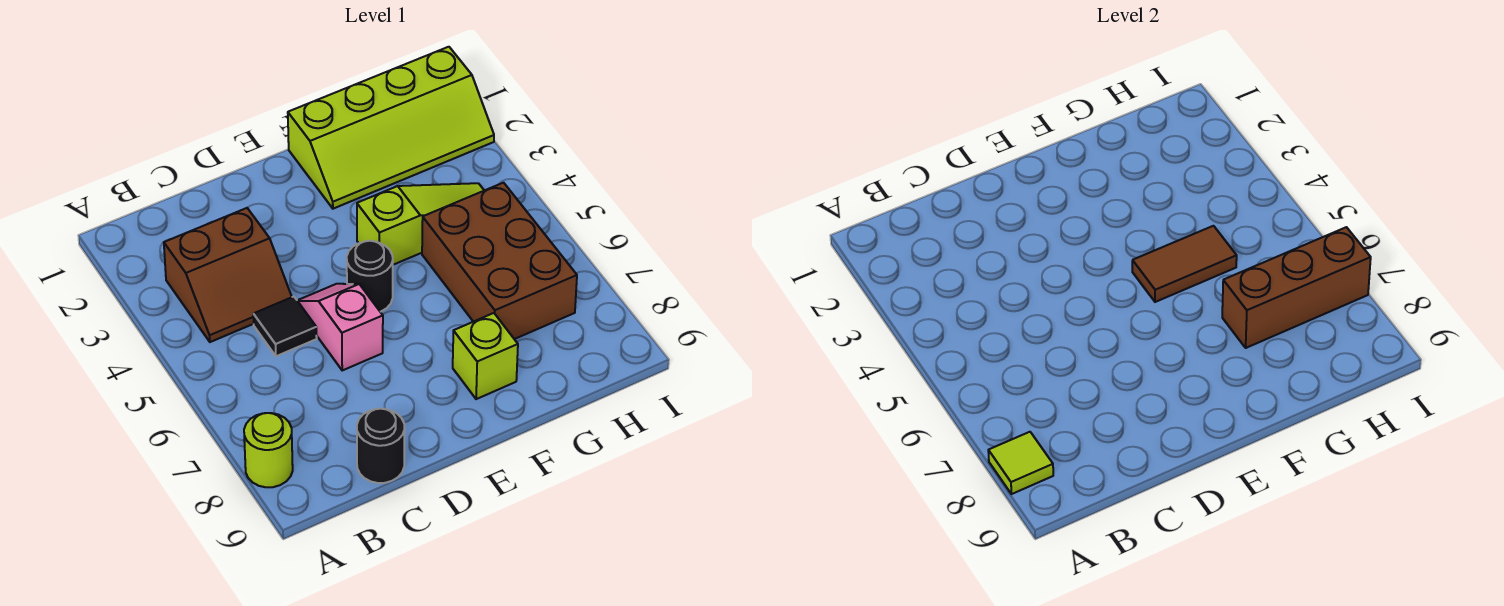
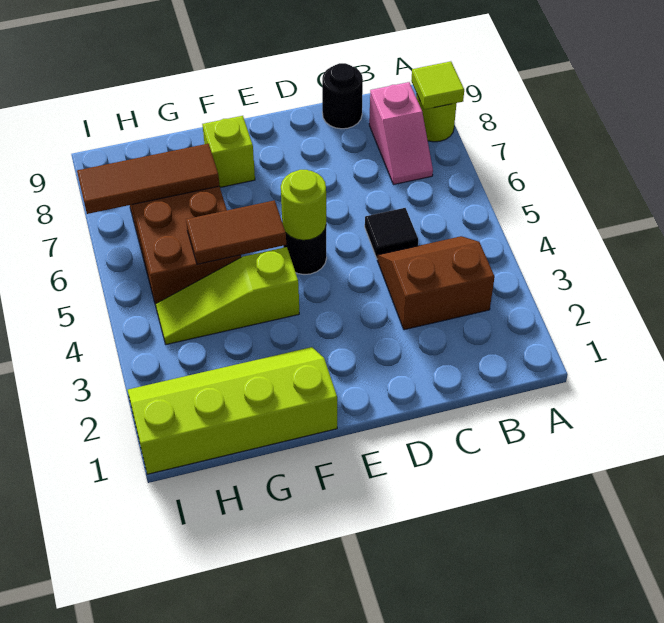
pink 1x2 slope [297,284,383,370] -> pink 1x2 slope moved to [369,82,433,185]
none -> lime 1x1 round brick [281,170,326,240]
brown 1x3 brick [1222,227,1371,348] -> brown 1x3 tile [77,144,219,214]

